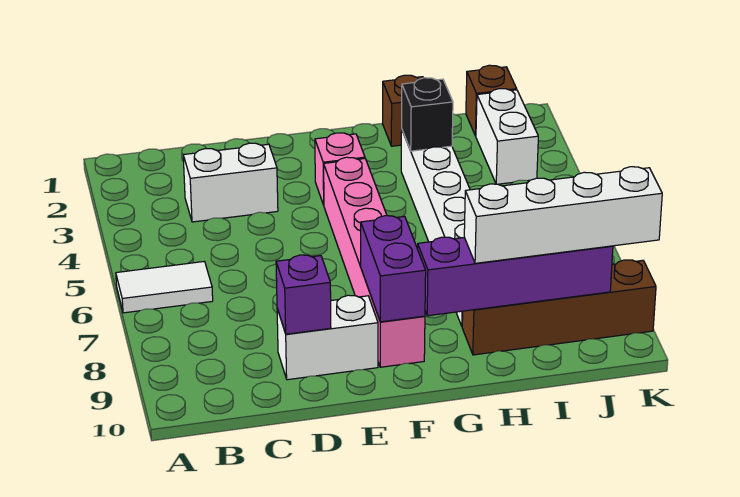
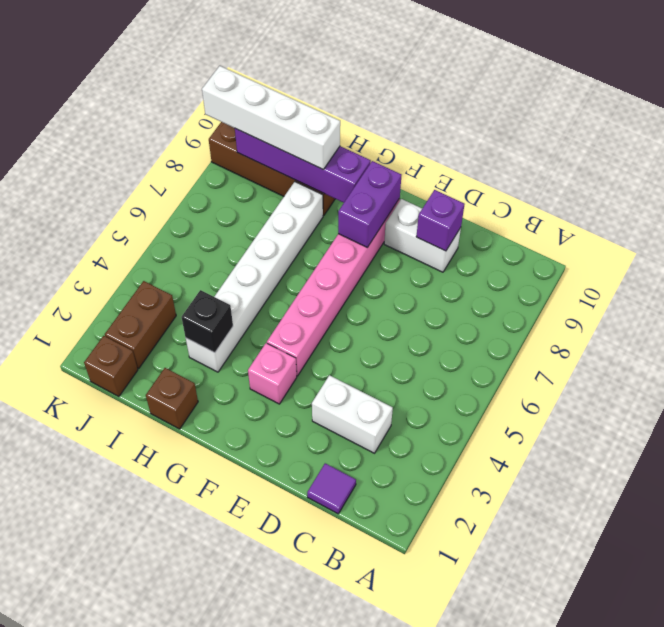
white 1x2 tile [116,261,213,313] -> none
none -> purple 1x1 tile [307,463,356,514]
white 1x2 brick [476,89,538,184] -> brown 1x2 brick [105,281,176,368]

